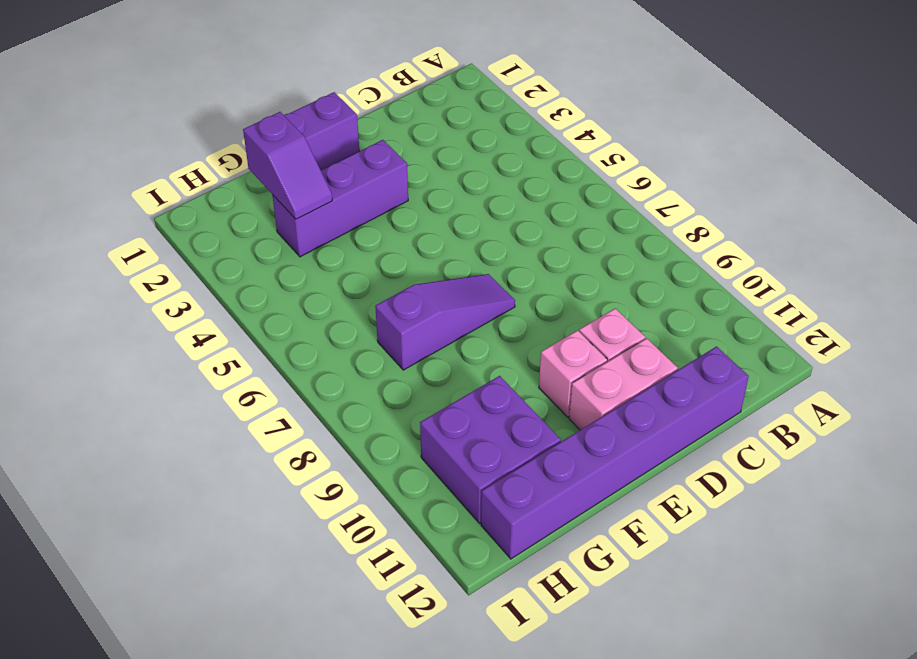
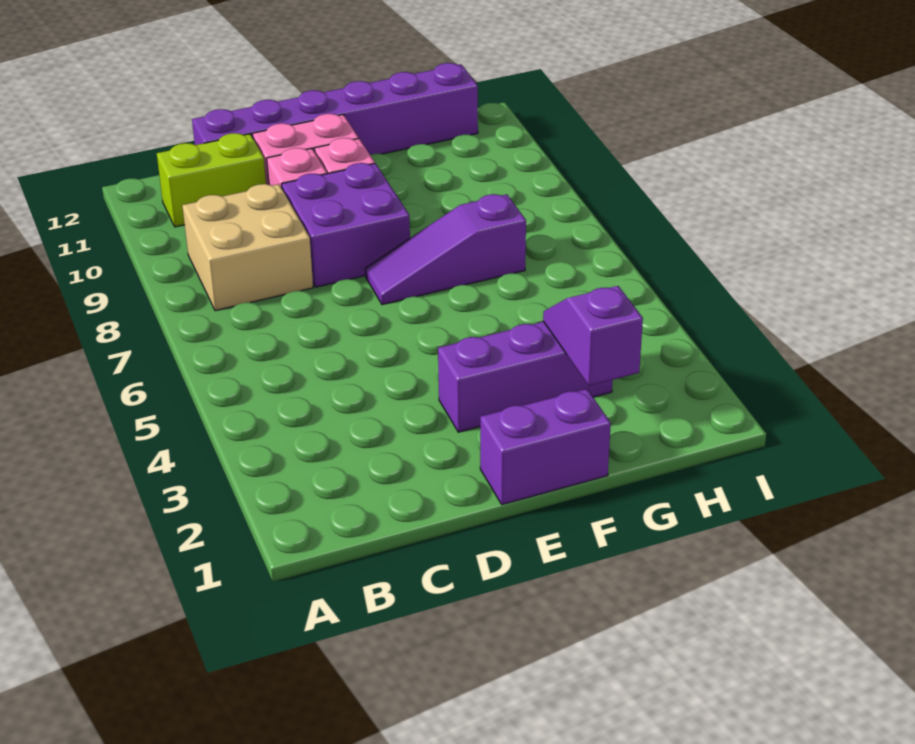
none -> tan 2x2 brick [182,184,313,311]
none -> lime 1x2 brick [157,133,266,227]
purple 2x2 brick [420,376,561,523] -> purple 2x2 brick moved to [282,163,410,287]

